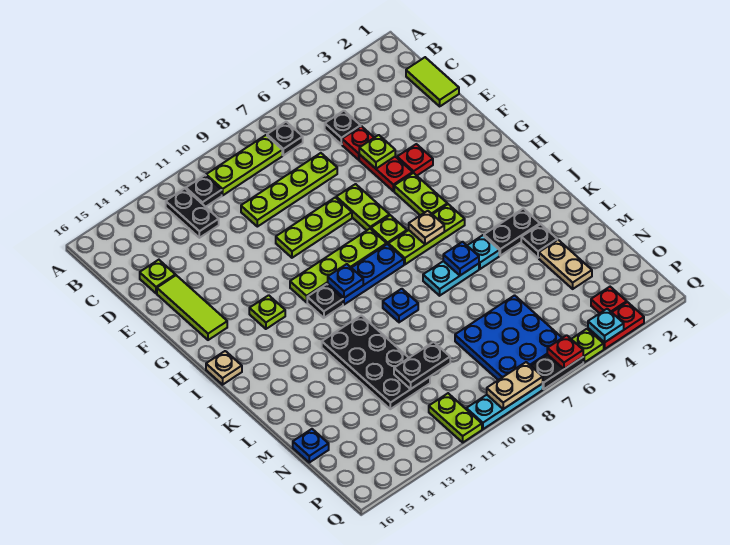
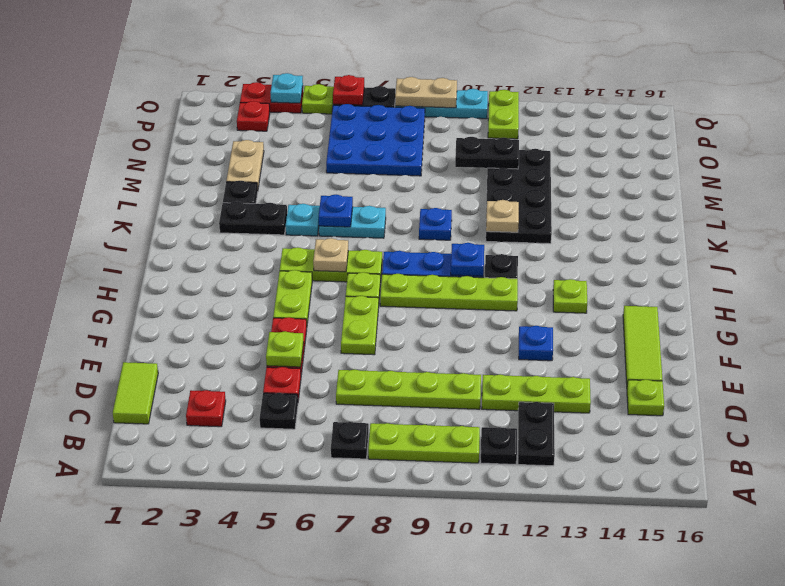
red 1x1 plate [397,144,433,175] -> red 1x1 plate moved to [186,390,226,427]
lime 1x3 plate [276,197,352,258] -> lime 1x3 plate moved to [482,374,591,413]
tan 1x1 plate [206,351,242,385] -> tan 1x1 plate moved to [486,200,519,232]
blue 1x1 plate [293,429,329,462] -> blue 1x1 plate moved to [519,326,553,361]

